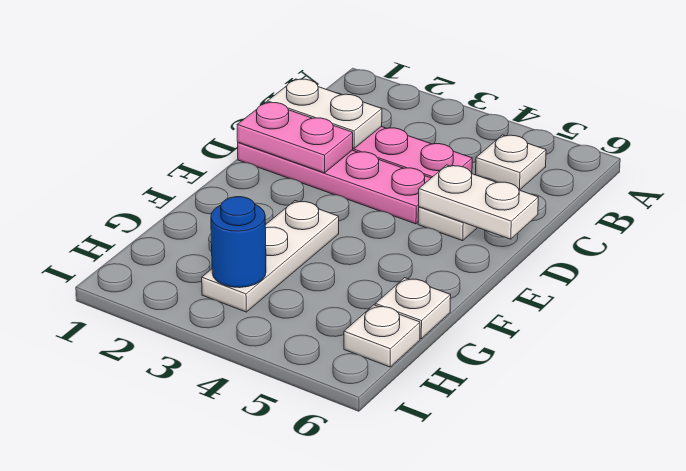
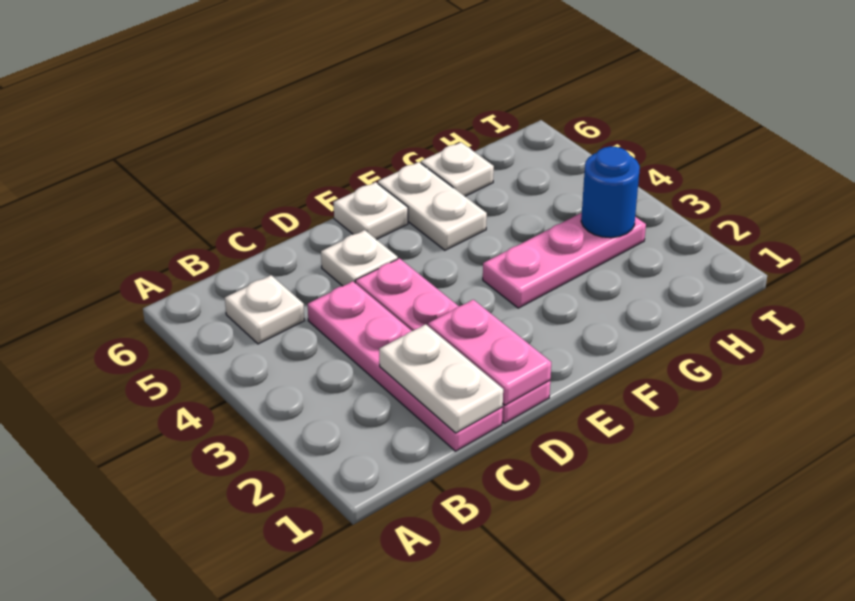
white 1x2 plate [419,165,539,239] -> white 1x2 plate moved to [378,162,487,250]
white 1x3 plate [202,201,339,312] -> pink 1x3 plate [483,213,646,308]
white 1x1 plate [344,305,420,367] -> white 1x1 plate moved to [333,182,408,240]

